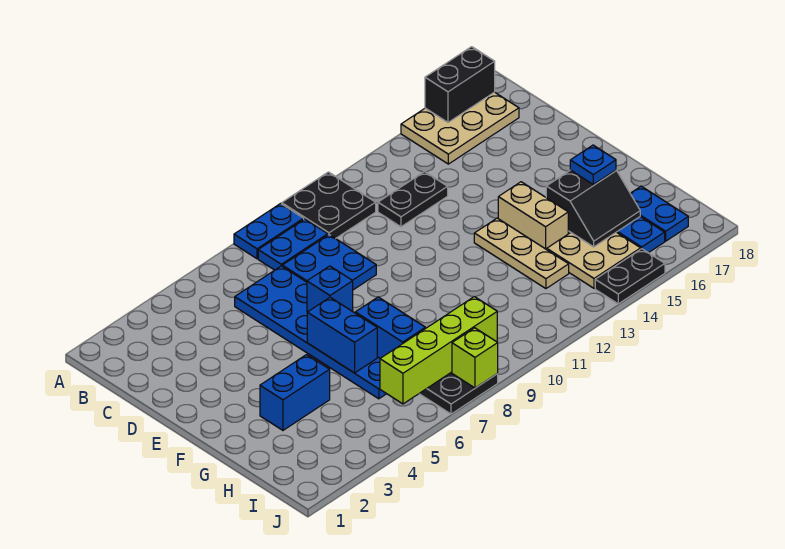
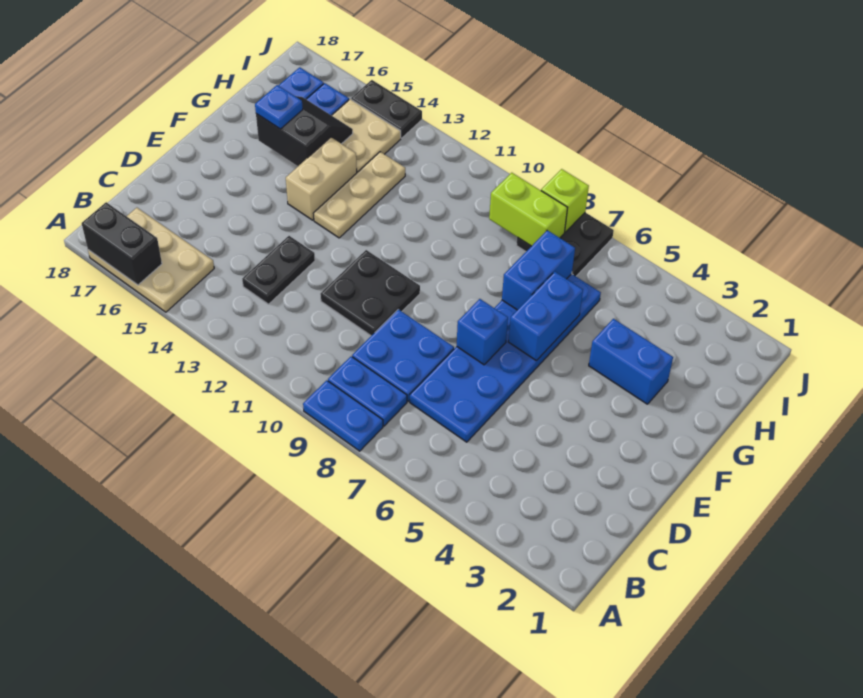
black 2x2 plate [282,172,376,239] -> black 2x2 plate moved to [320,250,420,336]
black 1x2 plate [378,172,448,227] -> black 1x2 plate turned to [242,236,315,304]
lime 1x4 brick [380,297,497,404] -> lime 1x2 brick [489,173,568,246]

